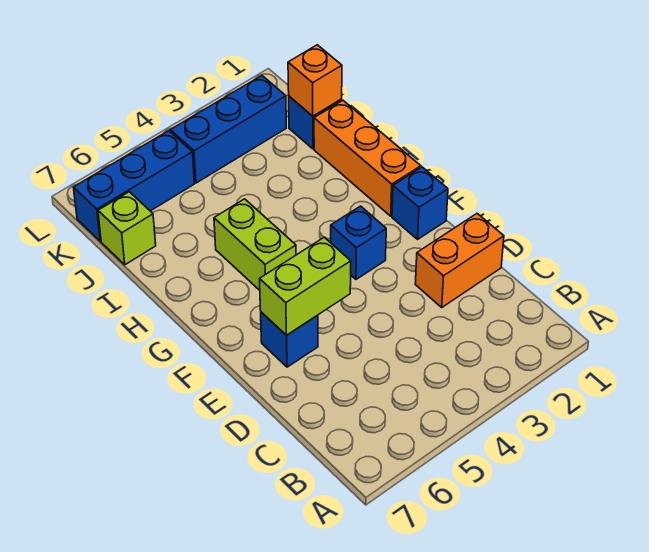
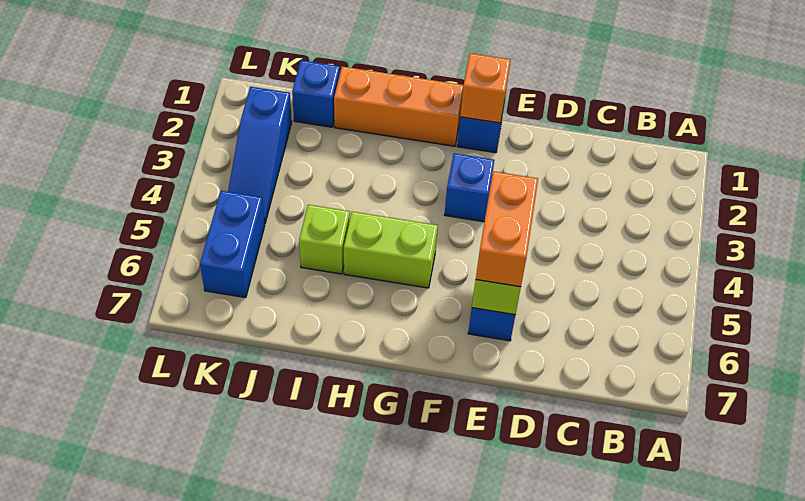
orange 1x2 brick [415,214,504,307] -> orange 1x2 brick moved to [476,171,538,287]
orange 1x1 brick [288,45,342,116] -> orange 1x1 brick moved to [460,53,510,123]
lime 1x1 brick [98,192,156,265] -> lime 1x1 brick moved to [299,205,350,274]
blue 1x3 brick [170,76,286,183] -> blue 1x3 slope [228,87,292,223]
blue 1x3 brick [73,131,194,241] -> blue 1x2 brick [200,191,265,298]

